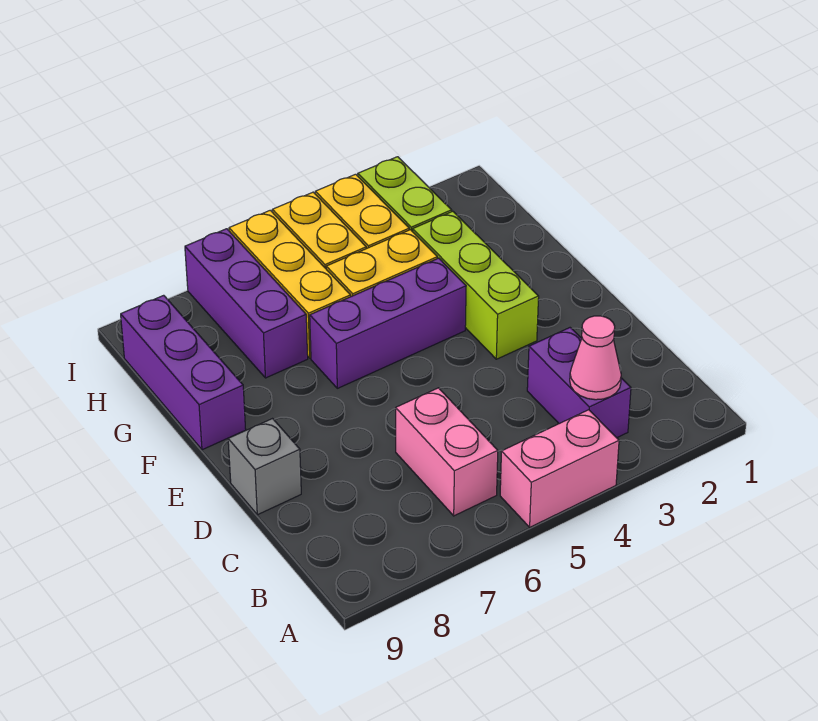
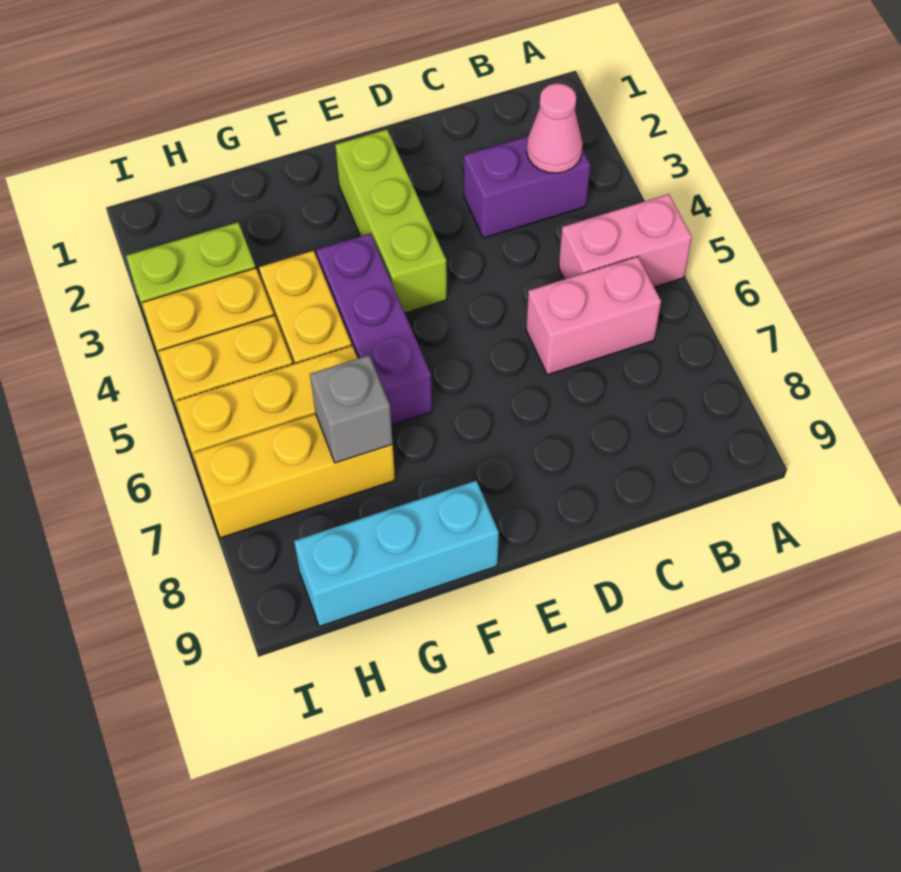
pink 1x2 brick [500,410,619,527] -> pink 1x2 brick turned to [559,194,692,287]
grey 1x1 brick [228,419,301,515] -> grey 1x1 brick moved to [310,355,393,463]
lime 1x3 brick [413,211,539,359] -> lime 1x3 brick turned to [335,129,447,313]
purple 1x3 brick [121,295,246,450] -> cyan 1x3 brick [294,480,499,627]
purple 1x3 brick [185,229,308,378] -> yellow 1x3 brick [193,414,395,538]

